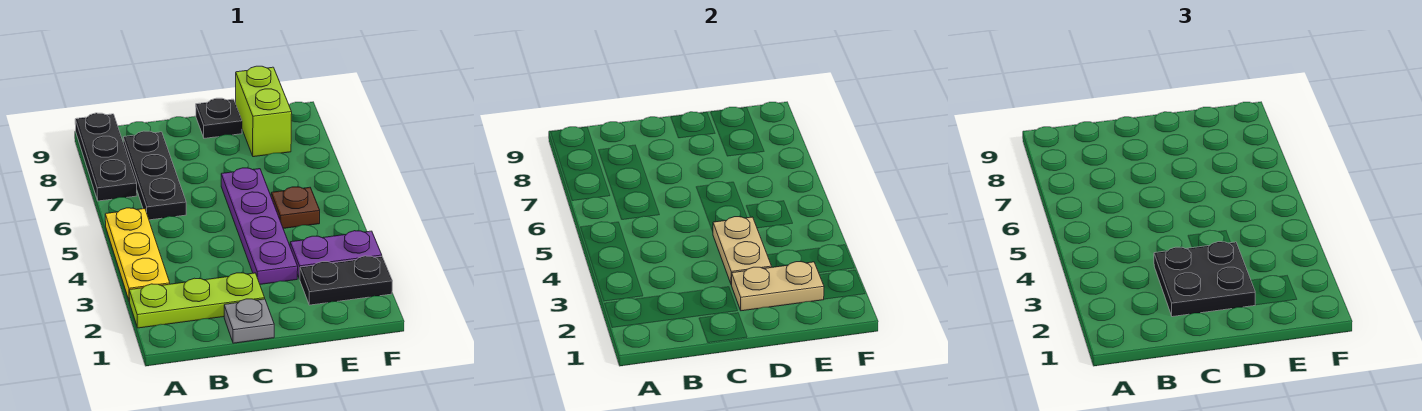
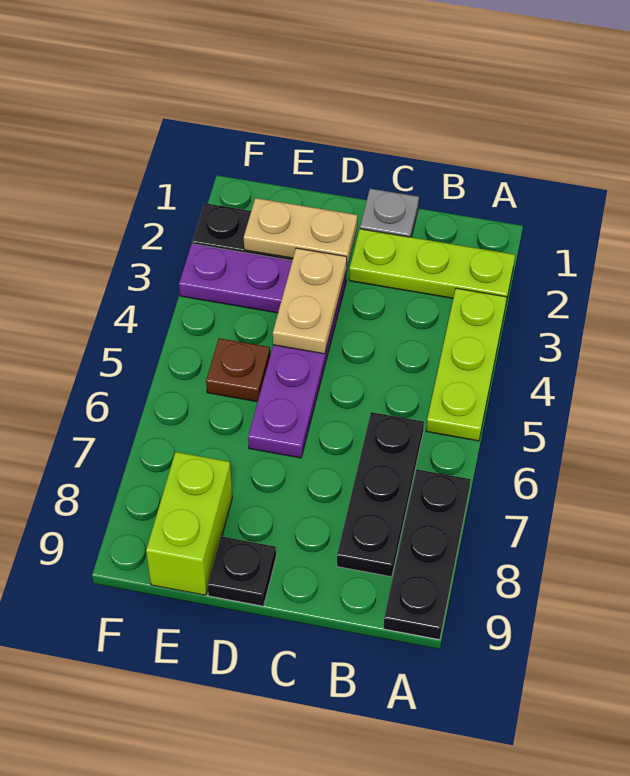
yellow 1x3 plate [105,208,170,301] -> lime 1x3 plate [426,288,507,441]
black 2x2 plate [1154,242,1255,317] -> none

